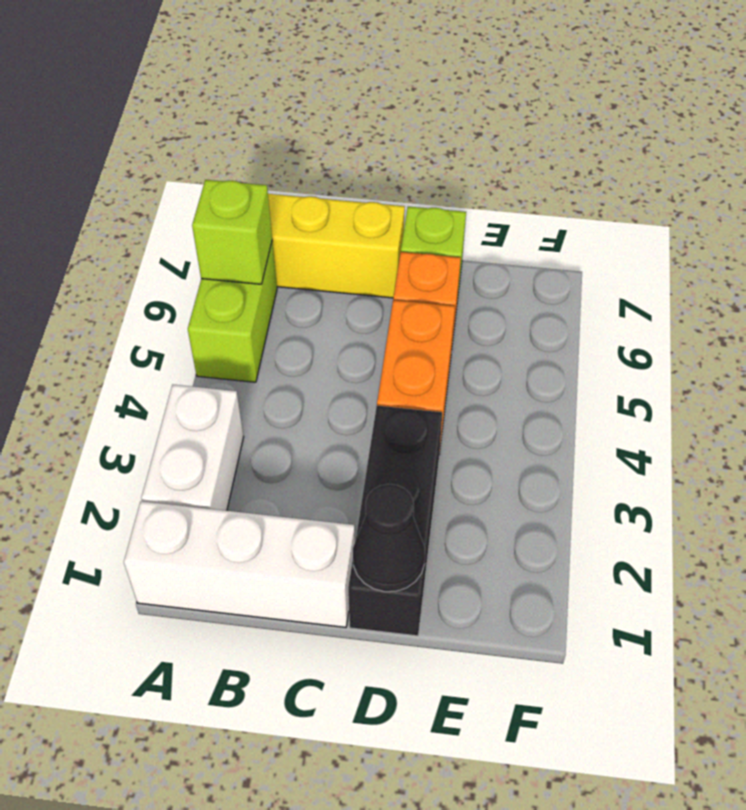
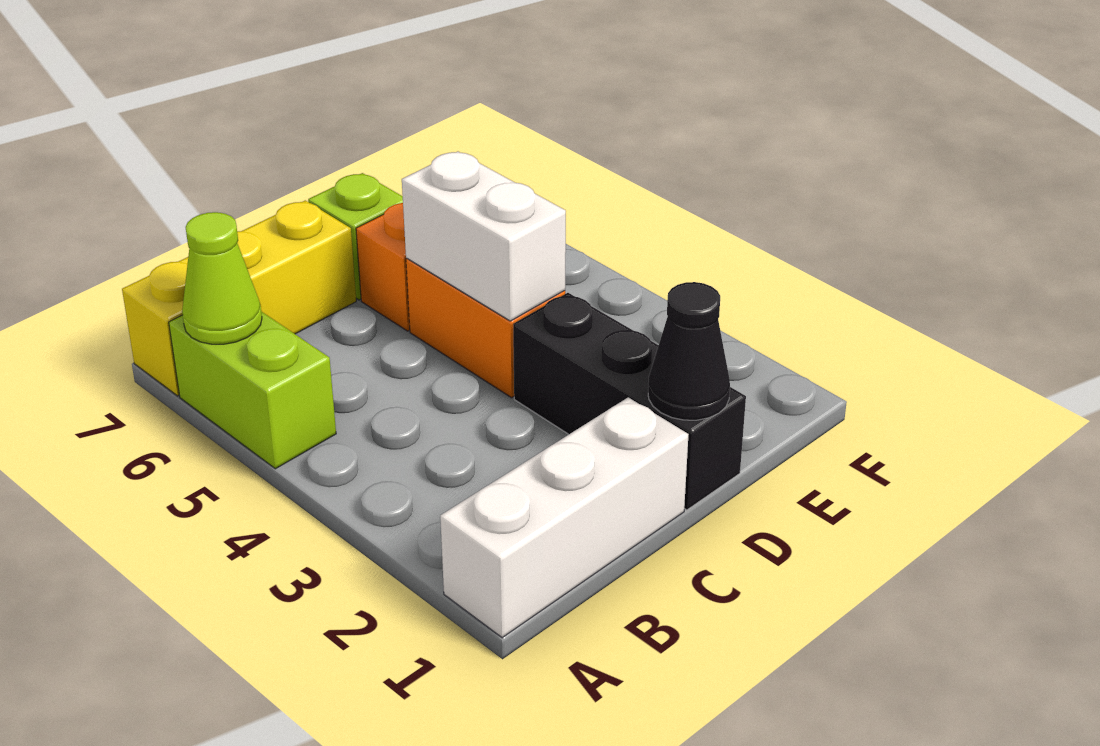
white 1x2 brick [141,385,244,511] -> white 1x2 brick moved to [402,152,566,321]
lime 1x1 brick [192,180,272,284] -> lime 1x1 cone [182,212,262,344]

